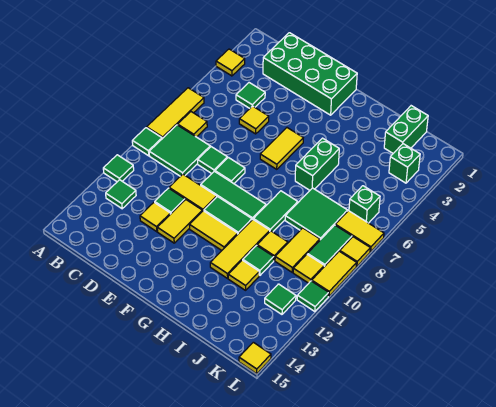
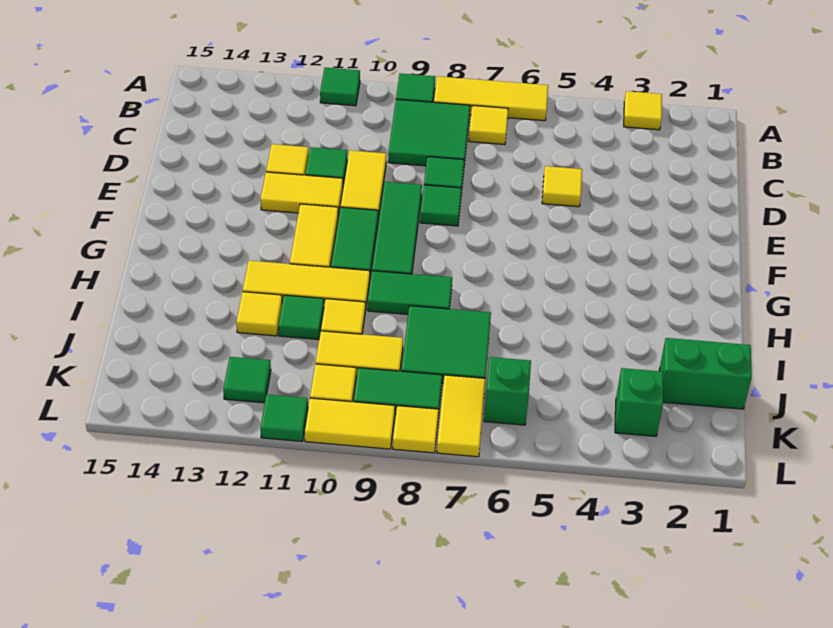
green 1x1 tile [106,180,136,209] -> none
green 2x4 brick [263,33,357,115] -> none
green 1x1 tile [236,83,265,108] -> none
yellow 1x2 tile [260,128,303,169] -> none
green 1x2 brick [295,138,339,190] -> none
yellow 1x1 tile [239,342,271,374] -> none

